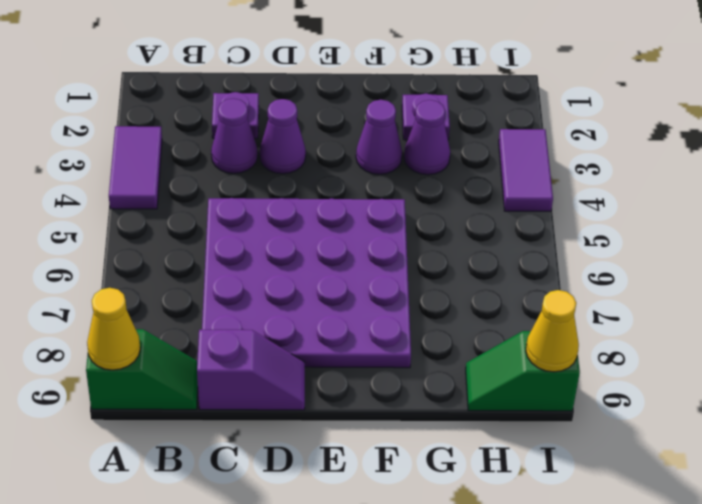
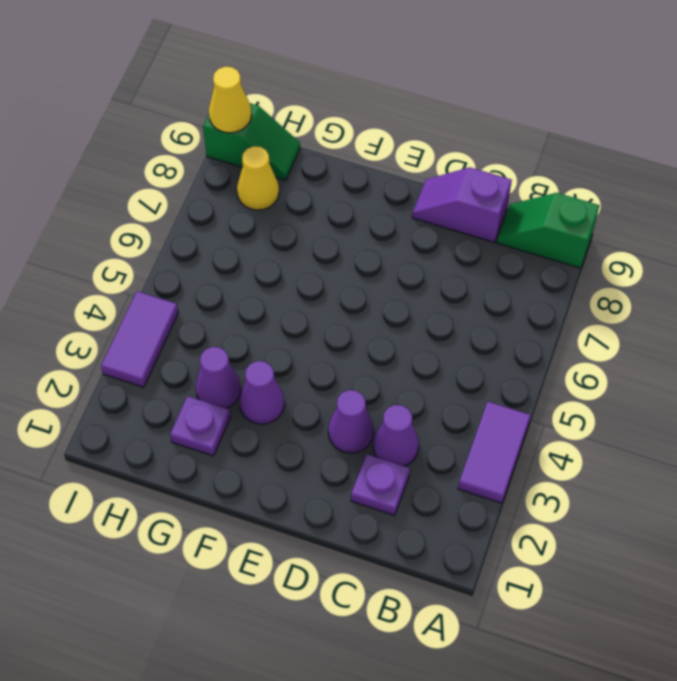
yellow 1x1 cone [87,288,140,370] -> yellow 1x1 cone moved to [237,146,279,210]
purple 4x4 plate [202,198,411,368] -> none

